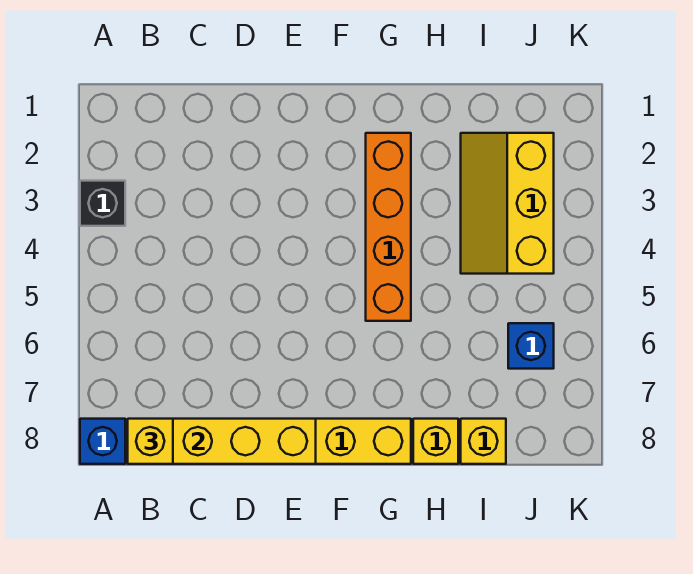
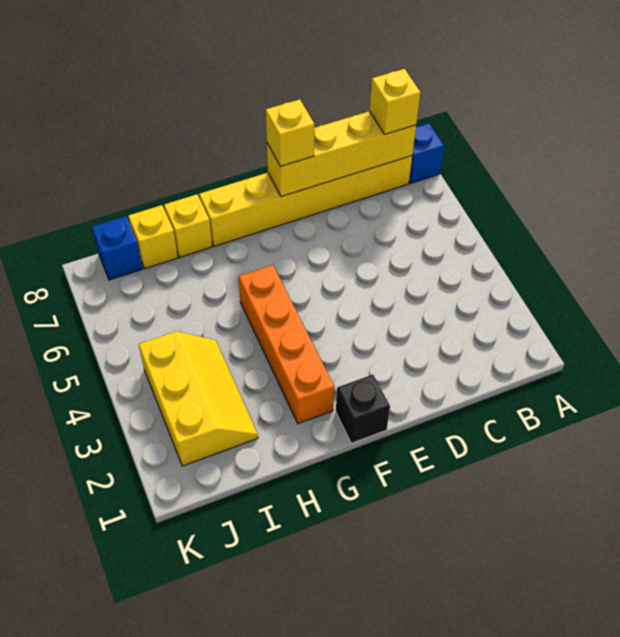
black 1x1 brick [80,181,125,226] -> black 1x1 brick moved to [336,375,390,443]
none -> yellow 1x1 brick [266,99,314,166]
blue 1x1 brick [508,323,554,369] -> blue 1x1 brick moved to [92,216,143,280]

